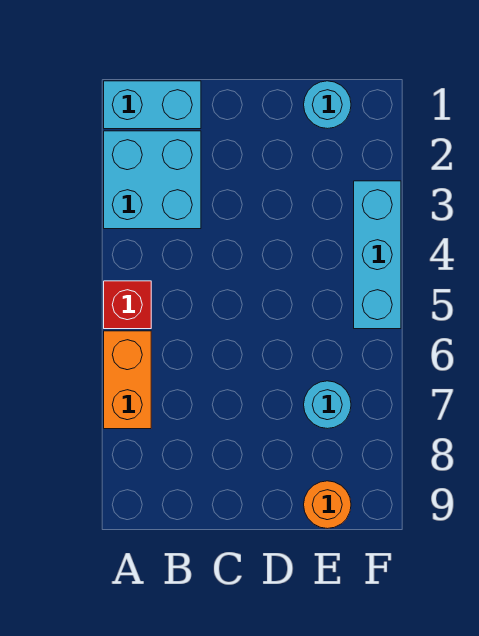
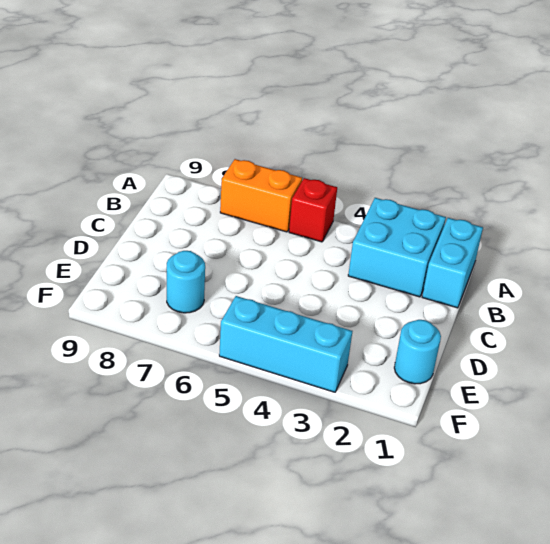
orange 1x1 round brick [304,481,351,529] -> none

